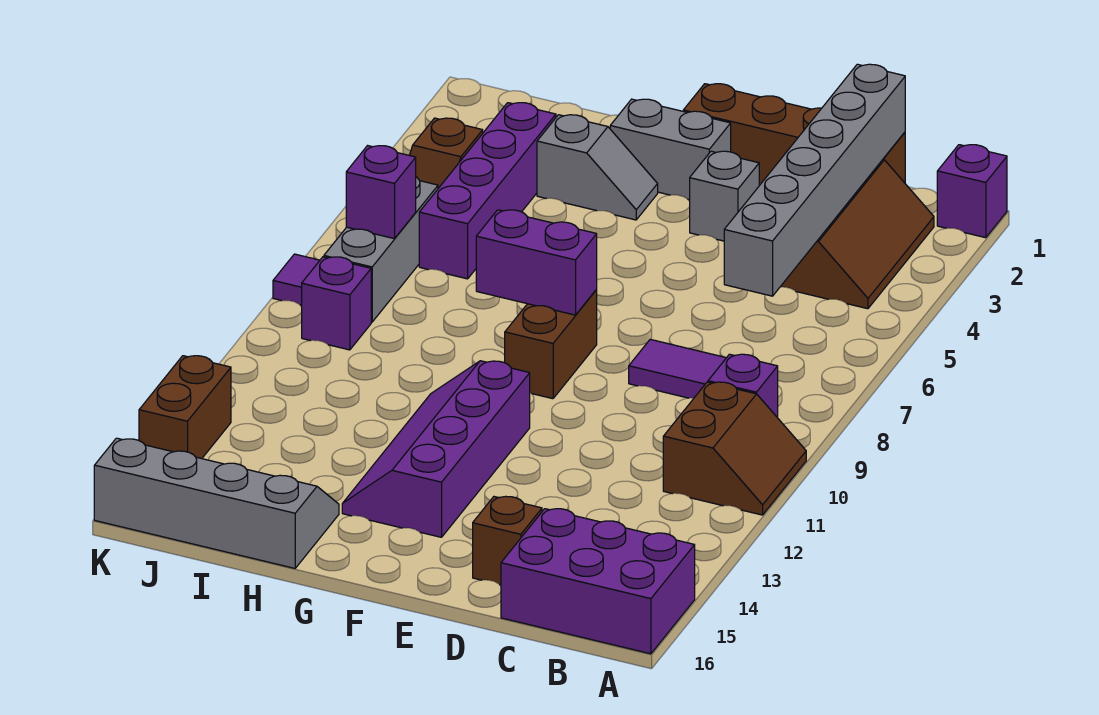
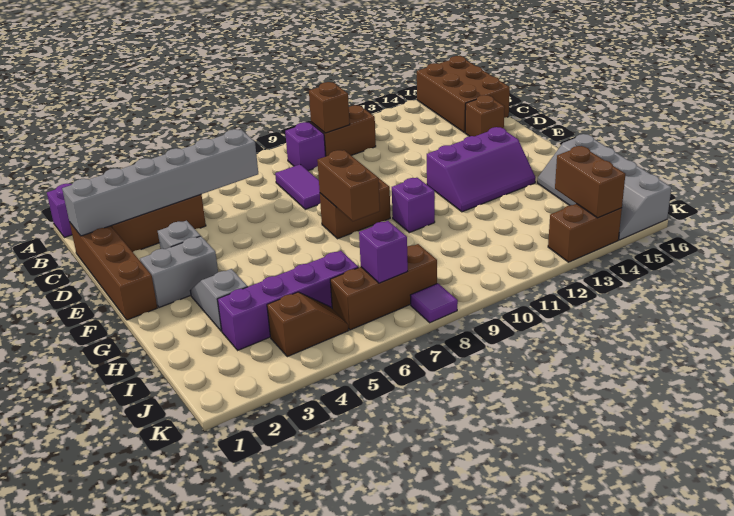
purple 2x3 brick [501,509,695,654] -> brown 2x3 brick [417,56,510,133]
none -> brown 1x1 brick [309,82,350,133]
grey 1x2 brick [610,99,731,200] -> grey 1x2 brick turned to [140,236,218,308]
purple 1x2 brick [476,210,597,315] -> brown 1x2 brick [317,150,380,221]
purple 2x4 slope [342,361,530,537] -> purple 2x3 slope [427,127,536,212]
grey 1x3 brick [324,177,438,322] -> brown 1x3 brick [330,244,437,330]
purple 1x1 brick [302,257,371,350] -> purple 1x1 brick moved to [392,178,435,233]
none -> brown 1x2 brick [555,146,625,218]

